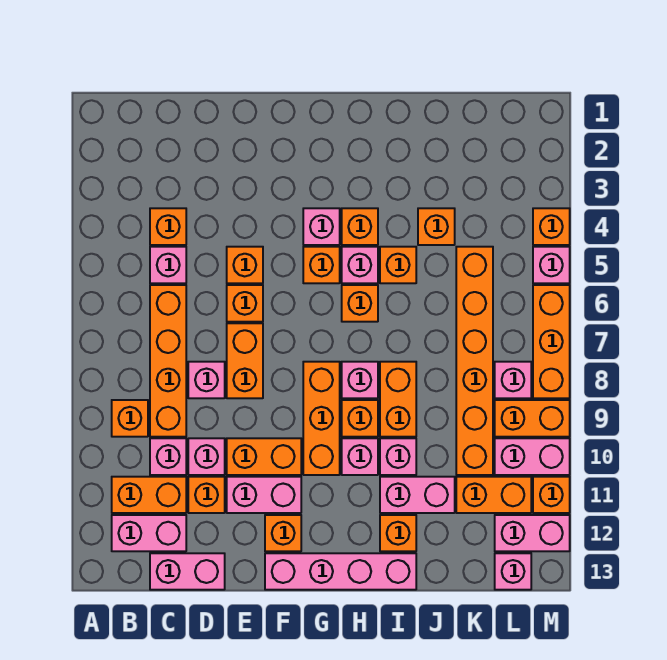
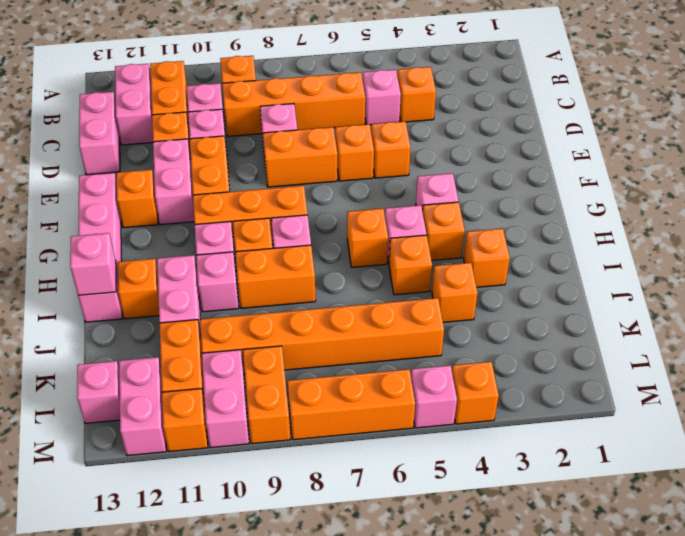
orange 1x1 brick [303,247,340,283] -> orange 1x1 brick moved to [464,229,510,287]
pink 1x1 brick [495,362,531,398] -> pink 1x1 brick moved to [70,233,116,295]

